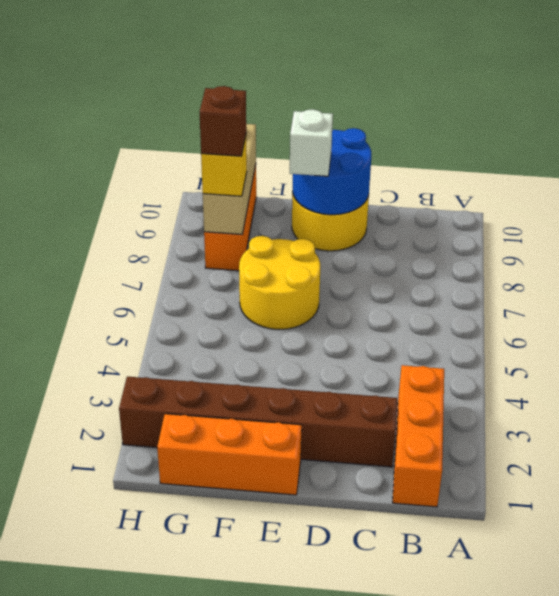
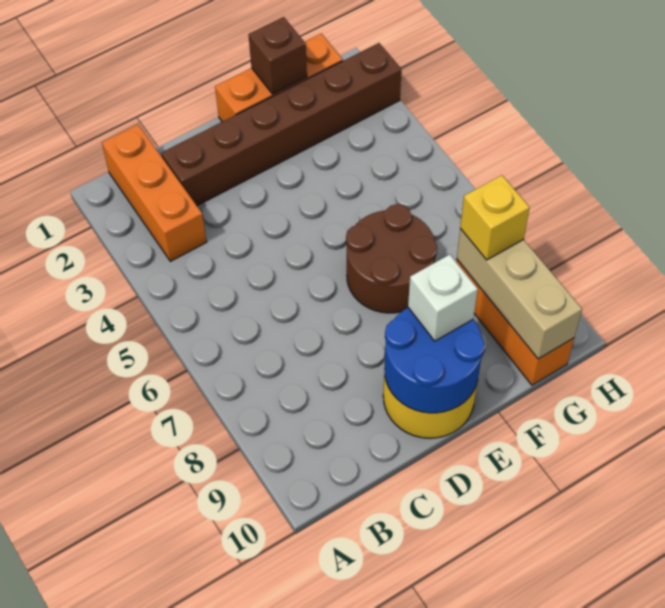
yellow 2x2 round brick [239,236,320,329] -> brown 2x2 round brick [346,204,437,313]
brown 1x1 brick [200,86,246,156] -> brown 1x1 brick moved to [249,17,307,94]

